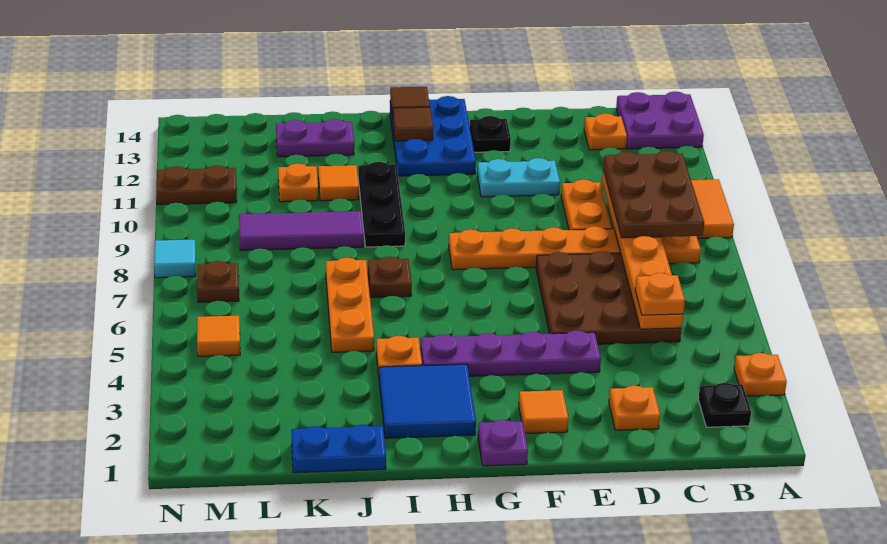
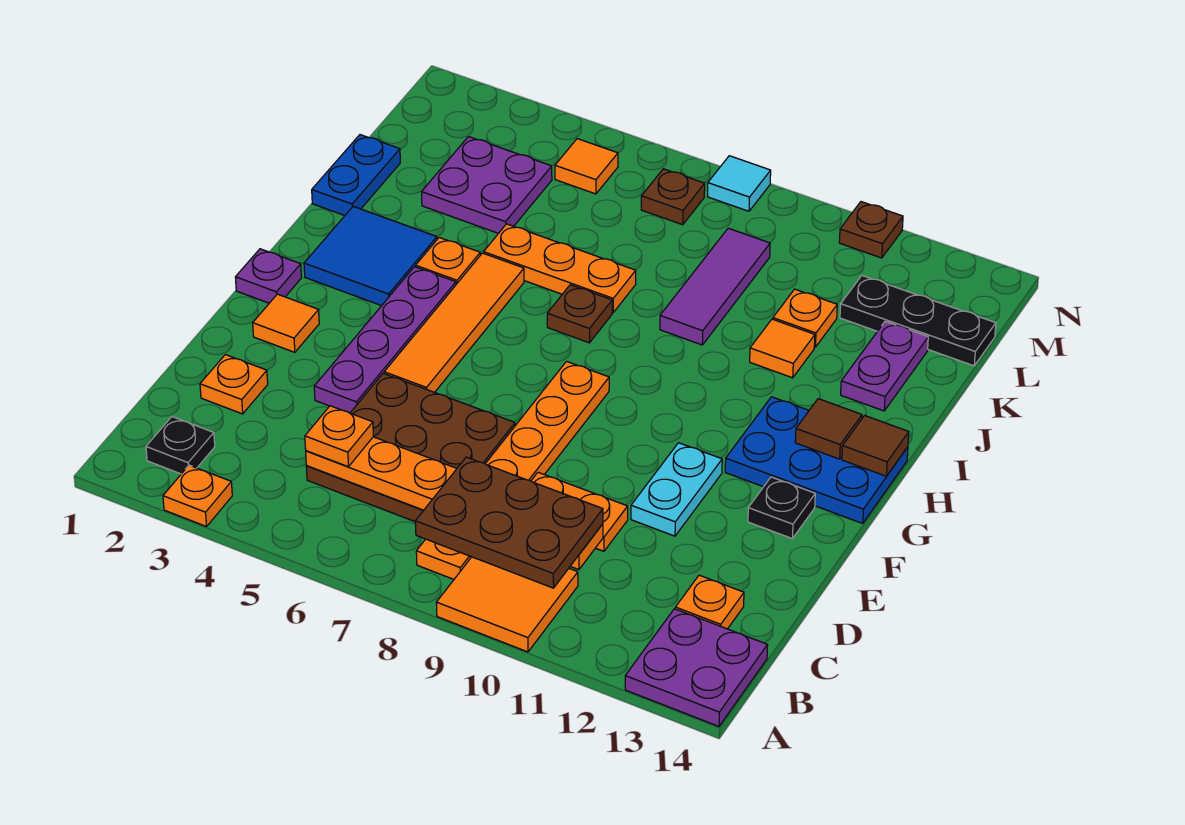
none -> orange 1x4 tile [384,253,524,392]
black 1x3 plate [358,162,405,247] -> black 1x3 plate moved to [840,276,996,366]
none -> purple 2x2 plate [422,137,552,233]
brown 1x2 plate [156,165,237,205] -> brown 1x1 plate [839,202,903,258]

